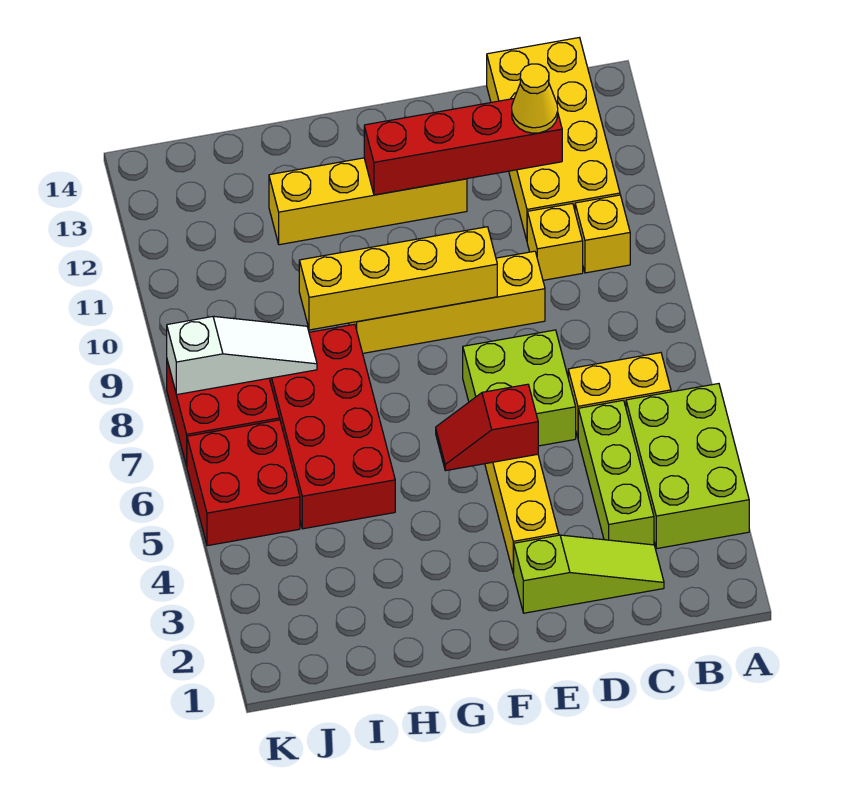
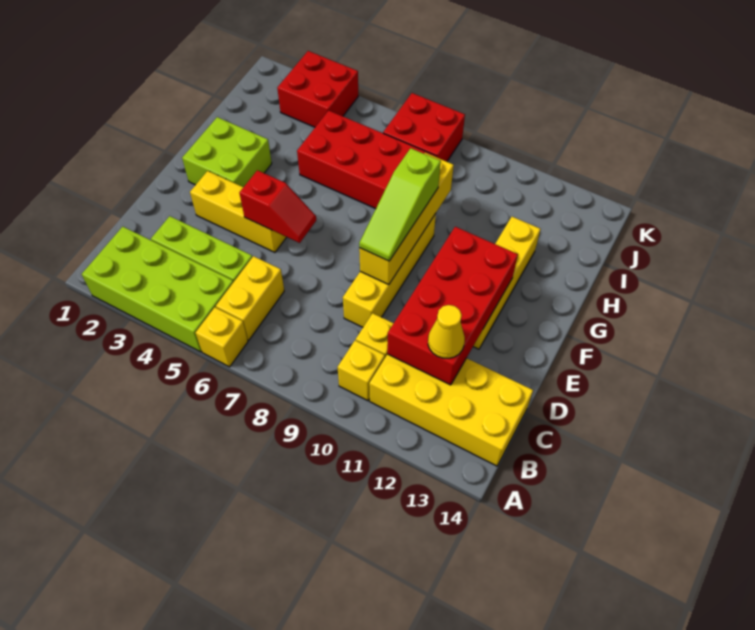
lime 2x3 brick [626,384,749,549] -> lime 2x4 brick [82,227,233,352]
none -> yellow 1x1 brick [196,307,248,367]
lime 1x3 slope [514,535,664,613] -> lime 1x3 slope moved to [359,148,441,261]
red 1x4 brick [364,99,562,195] -> red 2x4 brick [387,227,518,385]
lime 2x2 brick [463,330,576,446] -> lime 2x2 brick moved to [182,117,272,187]
red 1x2 slope [436,384,538,471] -> red 1x2 slope turned to [240,170,316,243]
white 1x3 slope [167,316,317,395] -> none
red 2x2 brick [187,420,300,546] -> red 2x2 brick moved to [277,51,358,127]

